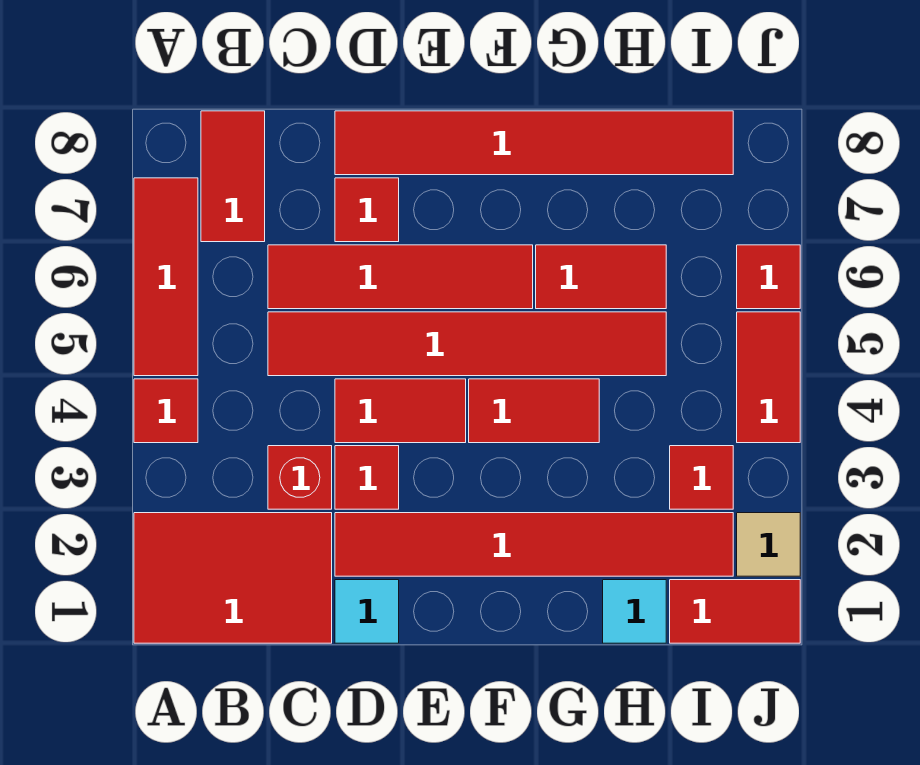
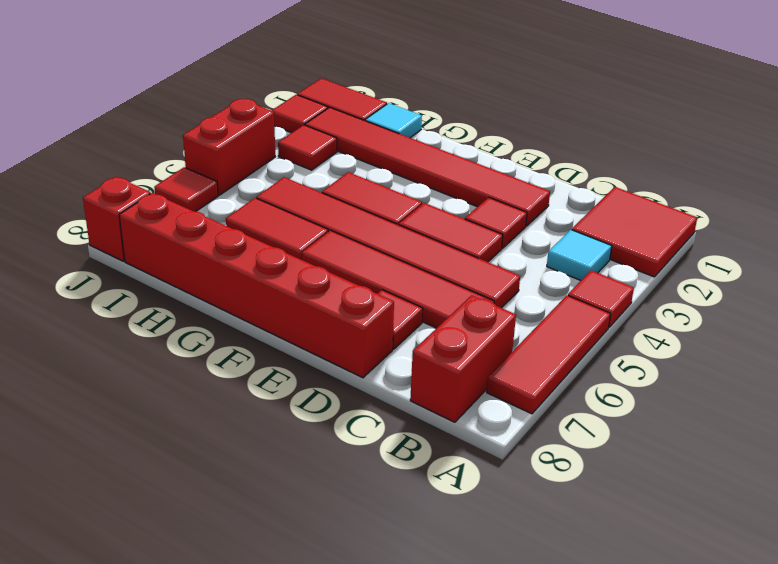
red 2x3 tile [134,513,332,643] -> red 2x2 tile [572,187,697,277]
red 1x2 tile [201,111,265,242] -> red 1x2 brick [410,295,516,422]
red 1x1 brick [268,446,332,509] -> red 1x1 brick moved to [83,177,151,261]
cyan 1x1 tile [335,580,399,643] -> cyan 1x1 tile moved to [547,230,612,280]
red 1x6 tile [335,111,733,175] -> red 1x6 brick [119,193,394,378]
tan 1x1 tile [737,513,800,576] -> red 1x1 tile [272,95,328,133]
red 1x2 tile [737,312,800,443] -> red 1x2 brick [183,99,275,195]

